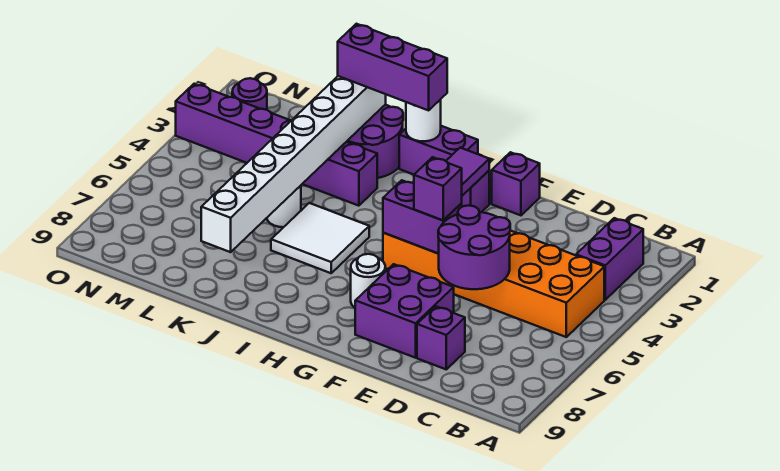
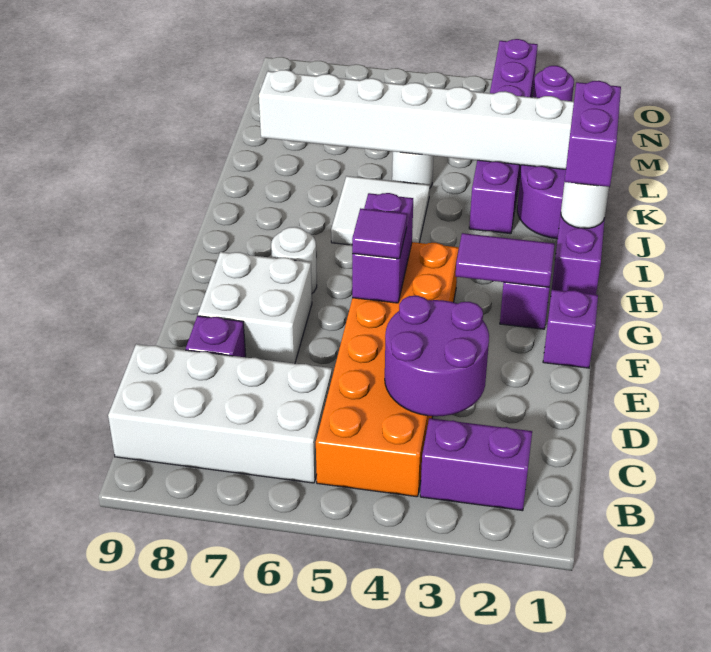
none -> white 2x4 brick [108,344,332,483]
purple 2x2 round brick [438,205,510,289] -> purple 2x2 round brick moved to [385,296,489,416]
purple 2x2 brick [355,264,454,358] -> white 2x2 brick [198,252,312,363]
purple 1x1 brick [414,157,462,220] -> purple 1x1 tile [352,208,407,259]
purple 1x3 brick [338,24,447,110] -> purple 1x2 brick [564,81,621,187]

